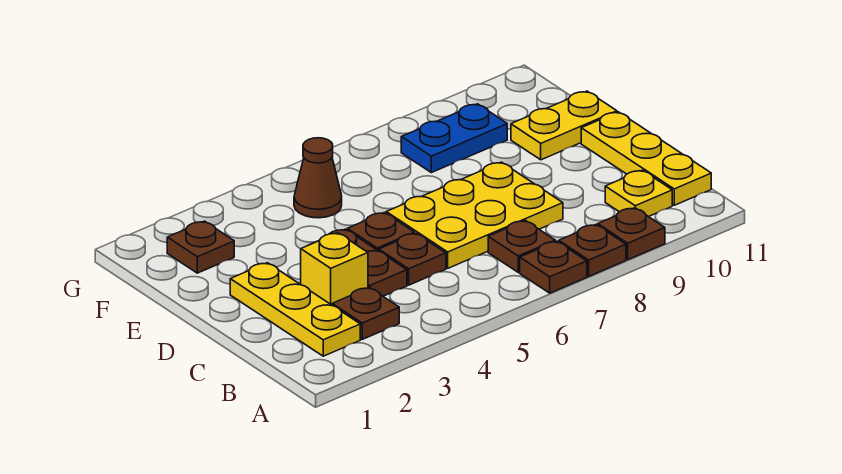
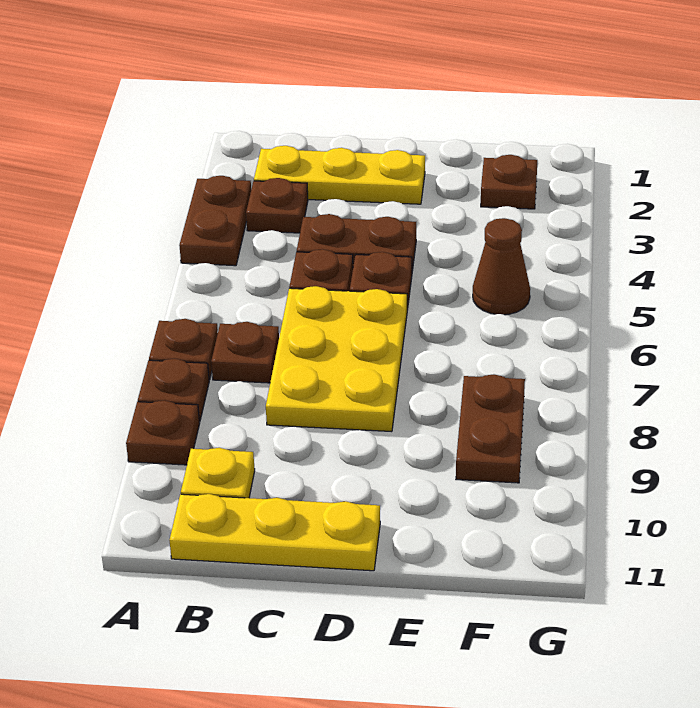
none -> brown 1x2 plate [179,176,251,266]
yellow 1x1 brick [301,233,368,305] -> none
yellow 1x2 plate [511,91,617,160] -> none
blue 1x2 plate [401,104,507,173] -> brown 1x2 plate [456,374,525,483]

